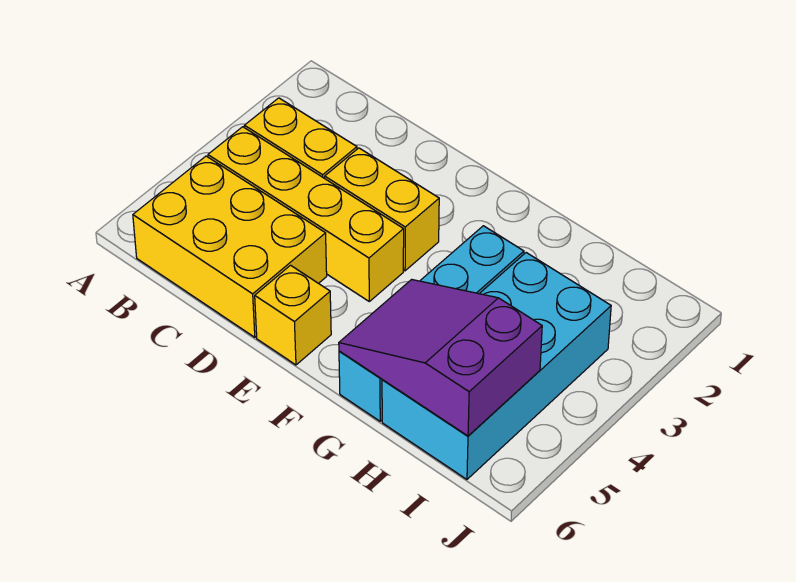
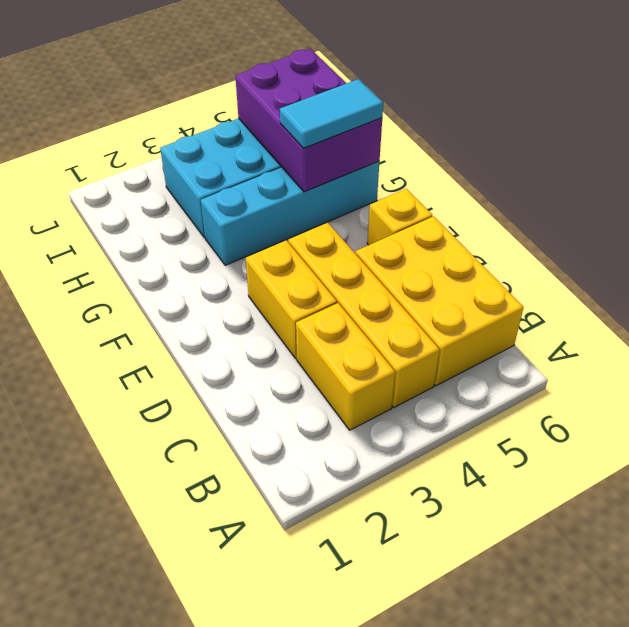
purple 2x3 slope [339,279,542,436] -> purple 2x3 brick [235,49,382,192]
none -> cyan 1x2 tile [280,79,383,148]

